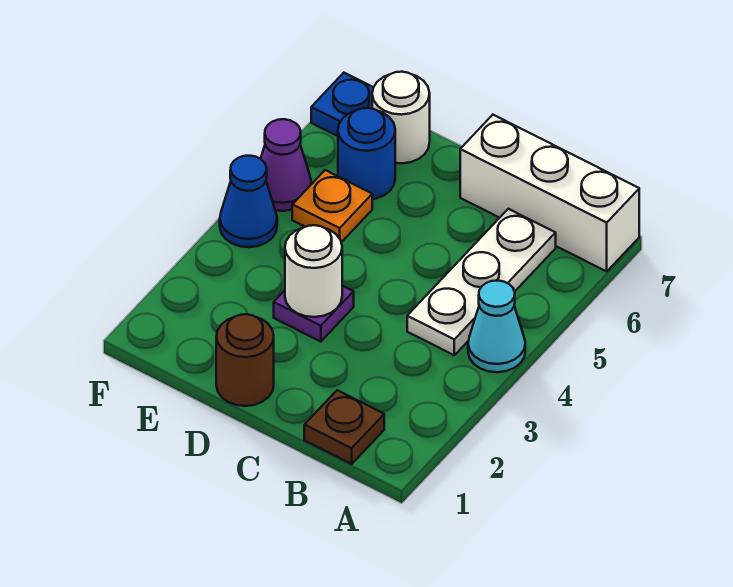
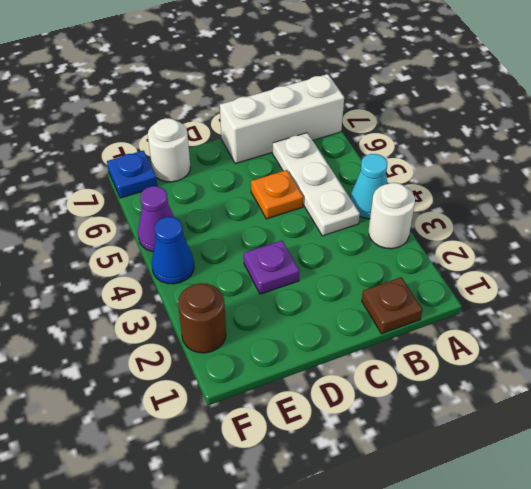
brown 1x1 round brick [216,314,274,406] -> brown 1x1 round brick moved to [178,283,226,353]
white 1x1 round brick [285,225,342,317] -> white 1x1 round brick moved to [369,183,415,249]
orange 1x1 plate [292,170,372,242] -> orange 1x1 plate moved to [251,170,303,219]
blue 1x1 round brick [338,108,395,199] -> none

